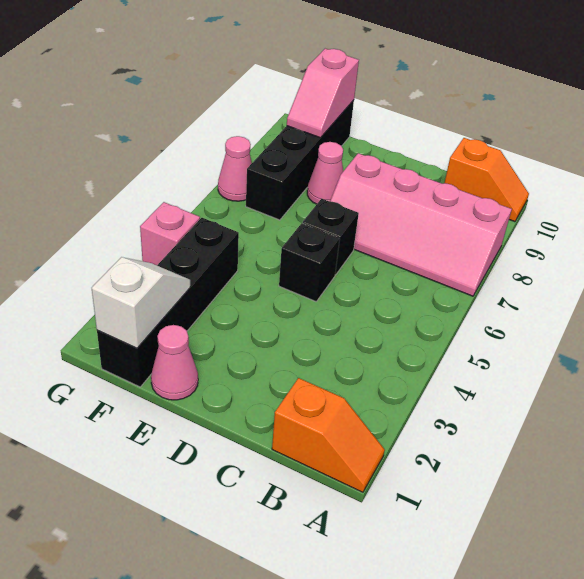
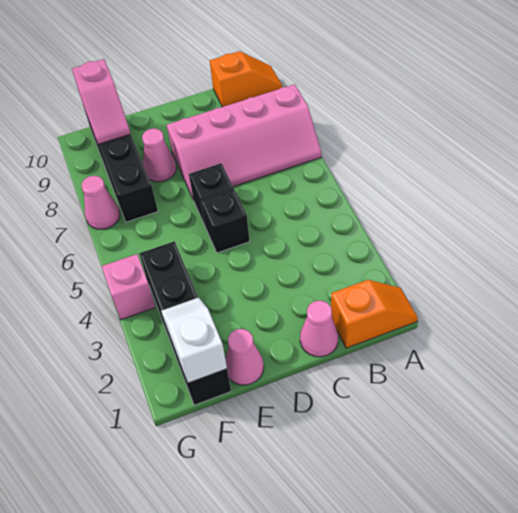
none -> pink 1x1 cone [300,300,338,357]

